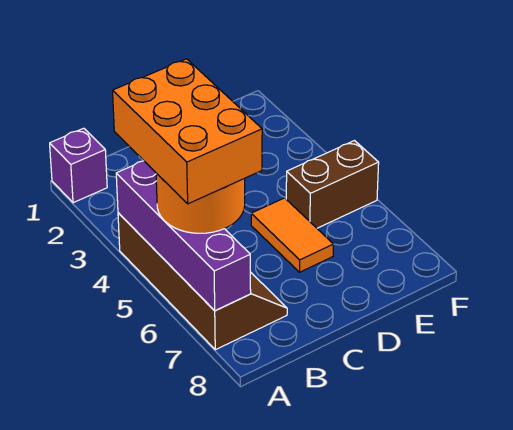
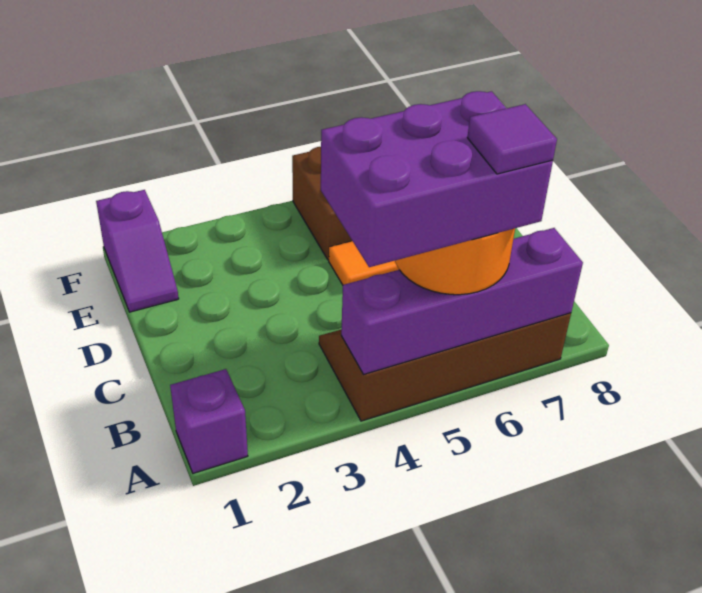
orange 2x3 brick [113,59,262,204] -> purple 2x3 brick [321,91,553,267]
none -> purple 1x1 tile [467,104,557,174]
none -> purple 1x2 slope [96,190,179,312]

